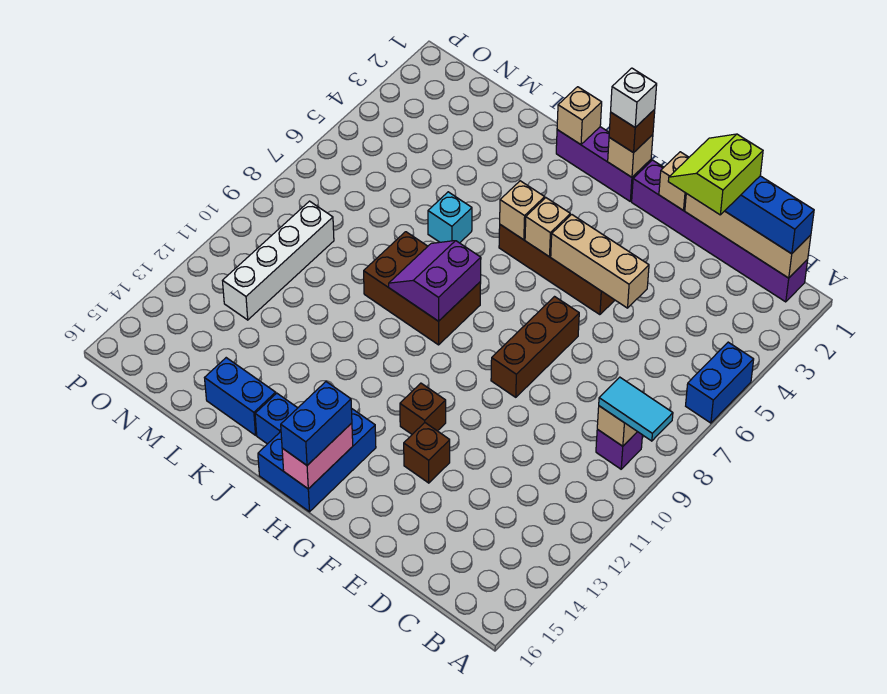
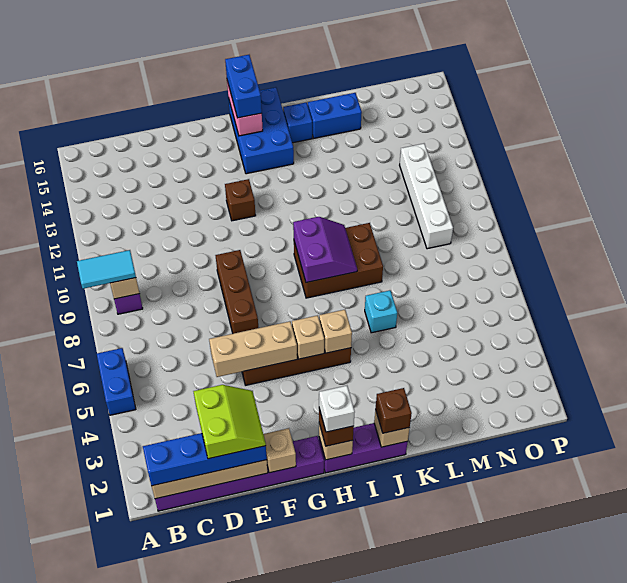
brown 1x1 brick [404,423,450,483] -> brown 1x1 brick moved to [376,388,412,433]

